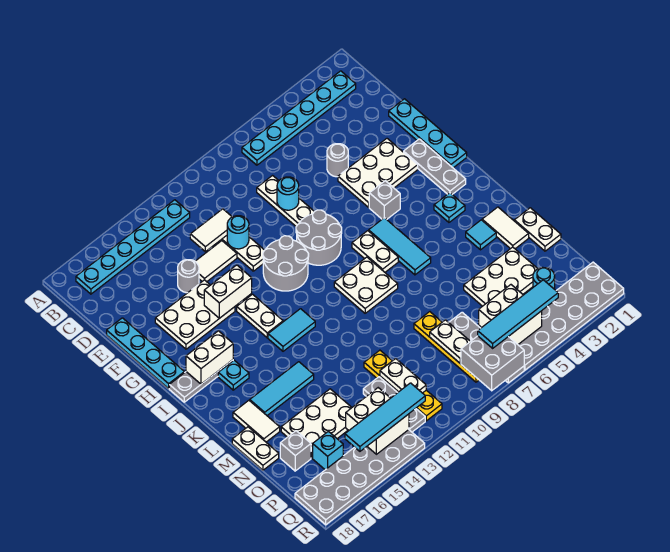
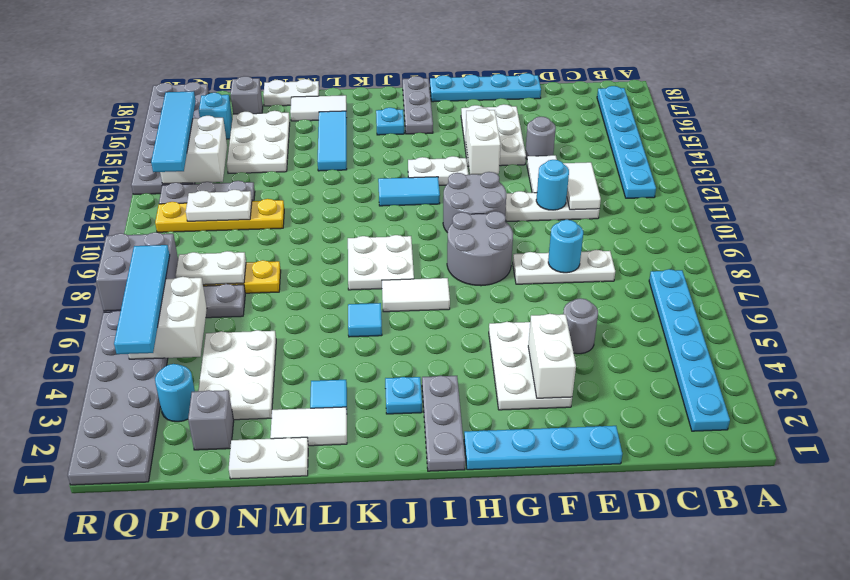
grey 1x3 plate [404,139,466,194] -> grey 1x3 plate turned to [422,376,465,471]
grey 1x1 brick [369,181,400,219] -> grey 1x1 brick moved to [188,390,234,450]
cyan 1x3 tile [369,218,431,275] -> cyan 1x1 tile [348,303,382,337]
white 1x2 plate [352,231,398,272] -> white 1x2 tile [382,278,450,312]
white 1x2 brick [186,331,233,384] -> white 1x2 brick moved to [528,314,576,398]
cyan 1x2 tile [268,309,315,351] -> cyan 1x2 tile turned to [378,177,440,206]

